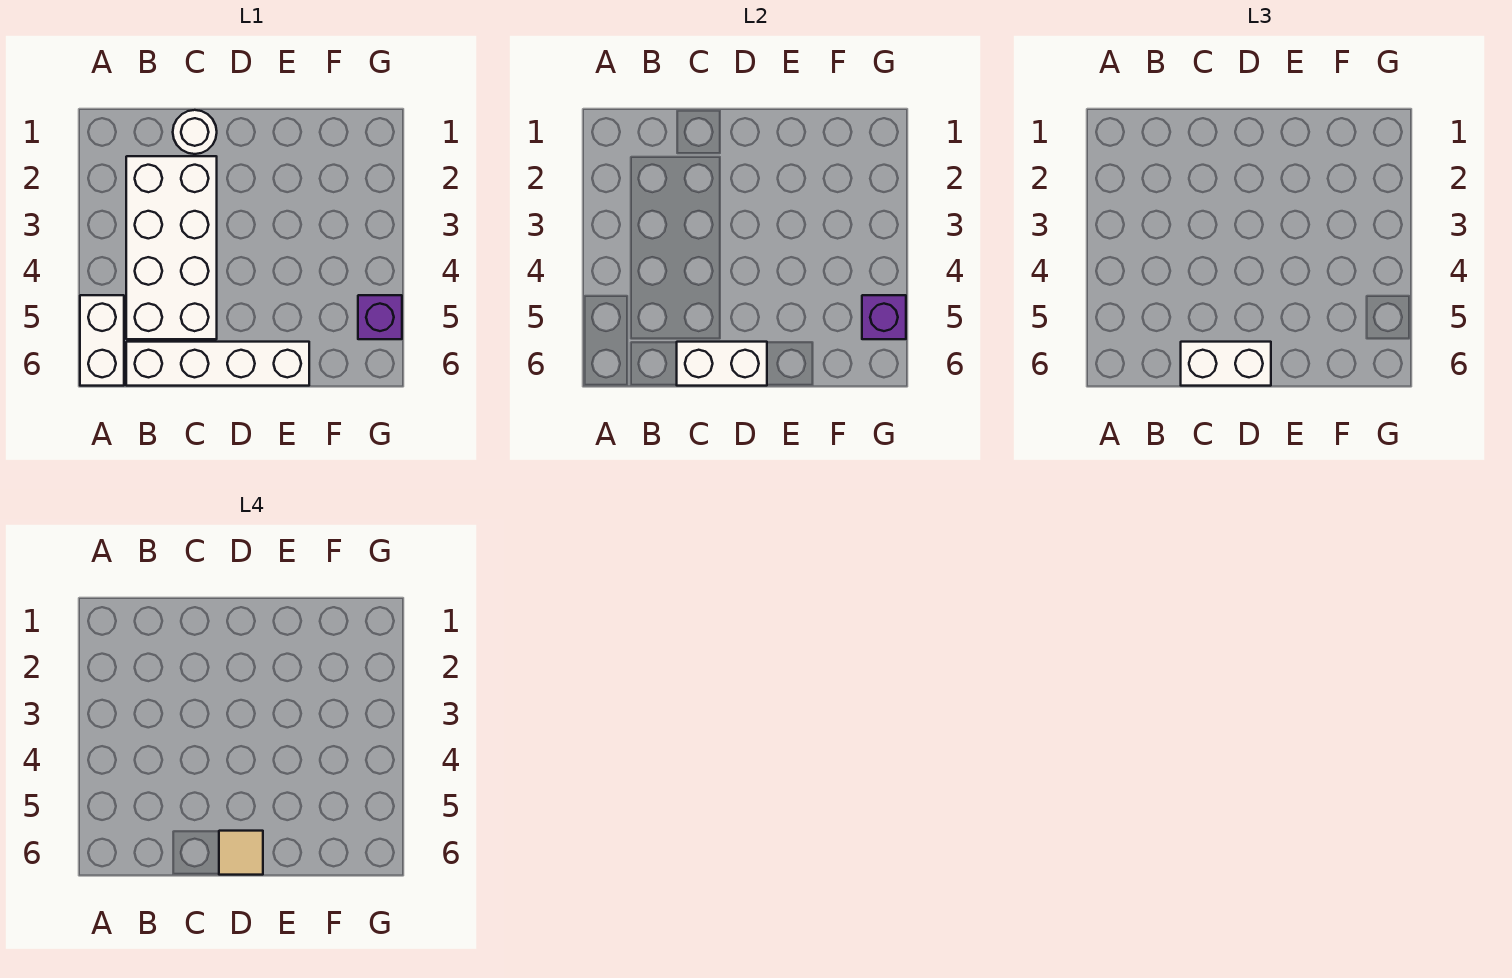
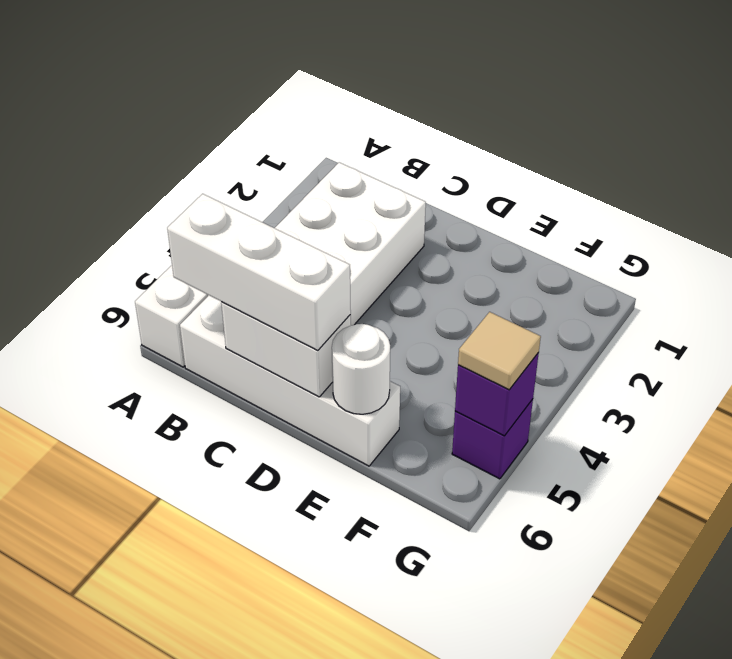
white 1x1 round brick [173,110,217,154] -> white 1x1 round brick moved to [332,324,390,414]
white 1x2 brick [1181,342,1271,386] -> white 1x3 brick [167,194,351,351]
tan 1x1 tile [219,831,263,875] -> tan 1x1 tile moved to [458,312,541,390]

